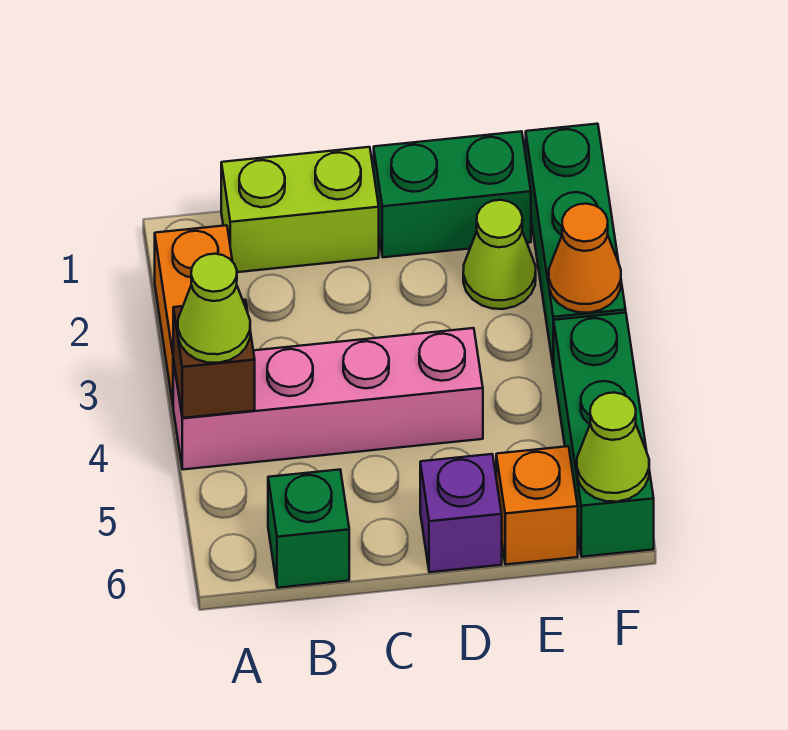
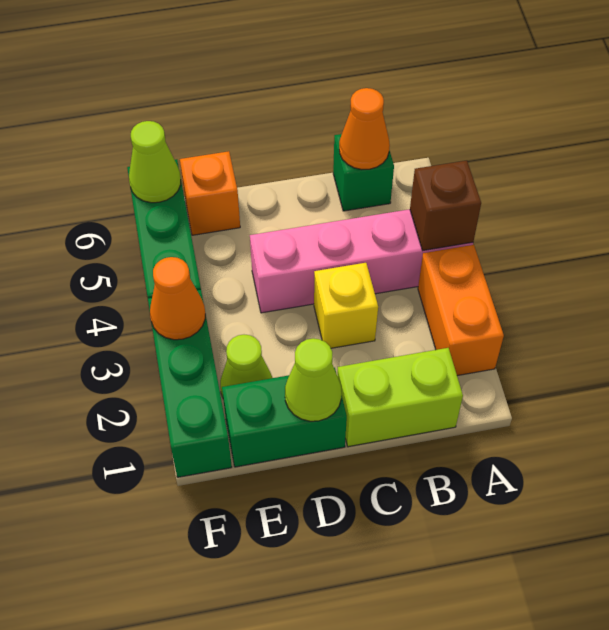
lime 1x1 cone [178,254,250,363] -> lime 1x1 cone moved to [285,338,342,421]
none -> orange 1x1 cone [339,88,390,169]
none -> yellow 1x1 brick [314,263,378,348]
purple 1x1 brick [420,454,502,572] -> none

